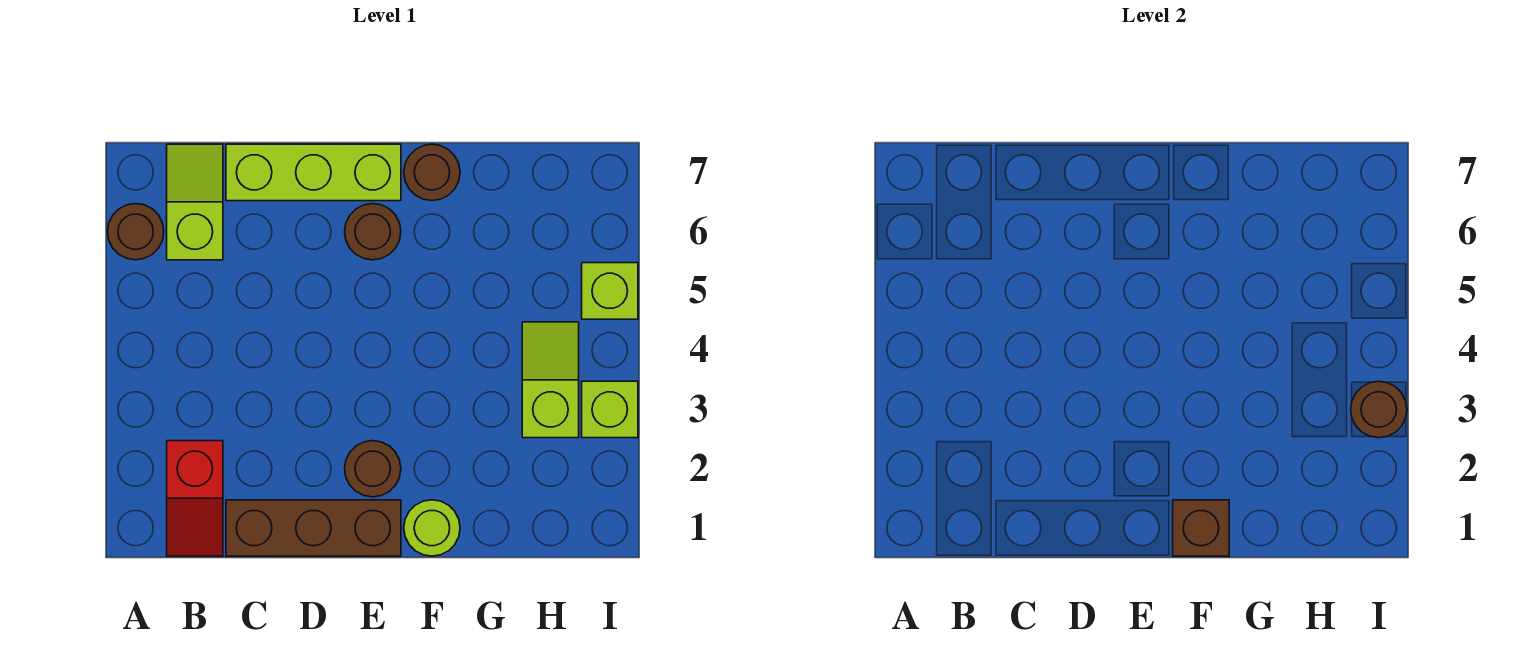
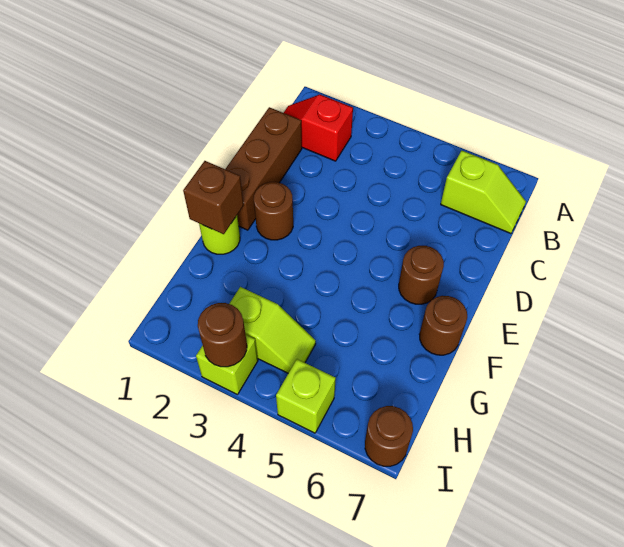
brown 1x1 round brick [107,204,164,260] -> brown 1x1 round brick moved to [365,406,413,466]
lime 1x3 brick [226,144,401,201] -> none

